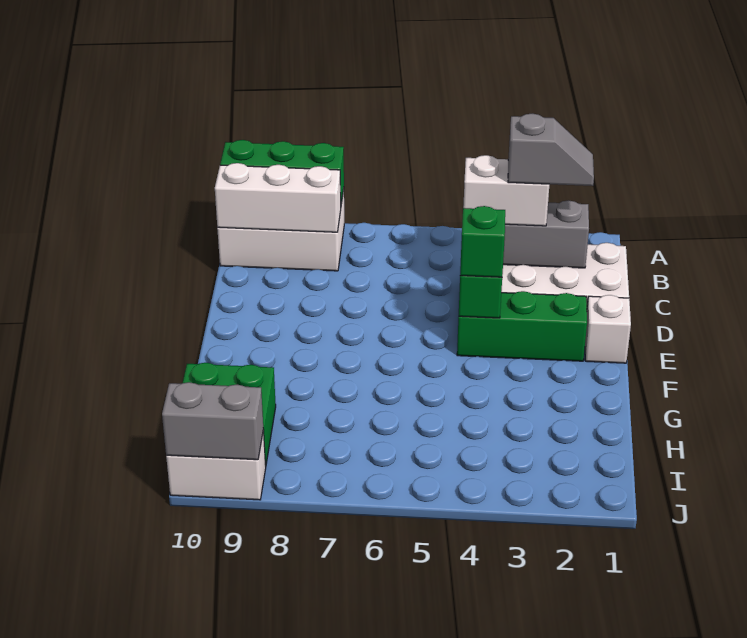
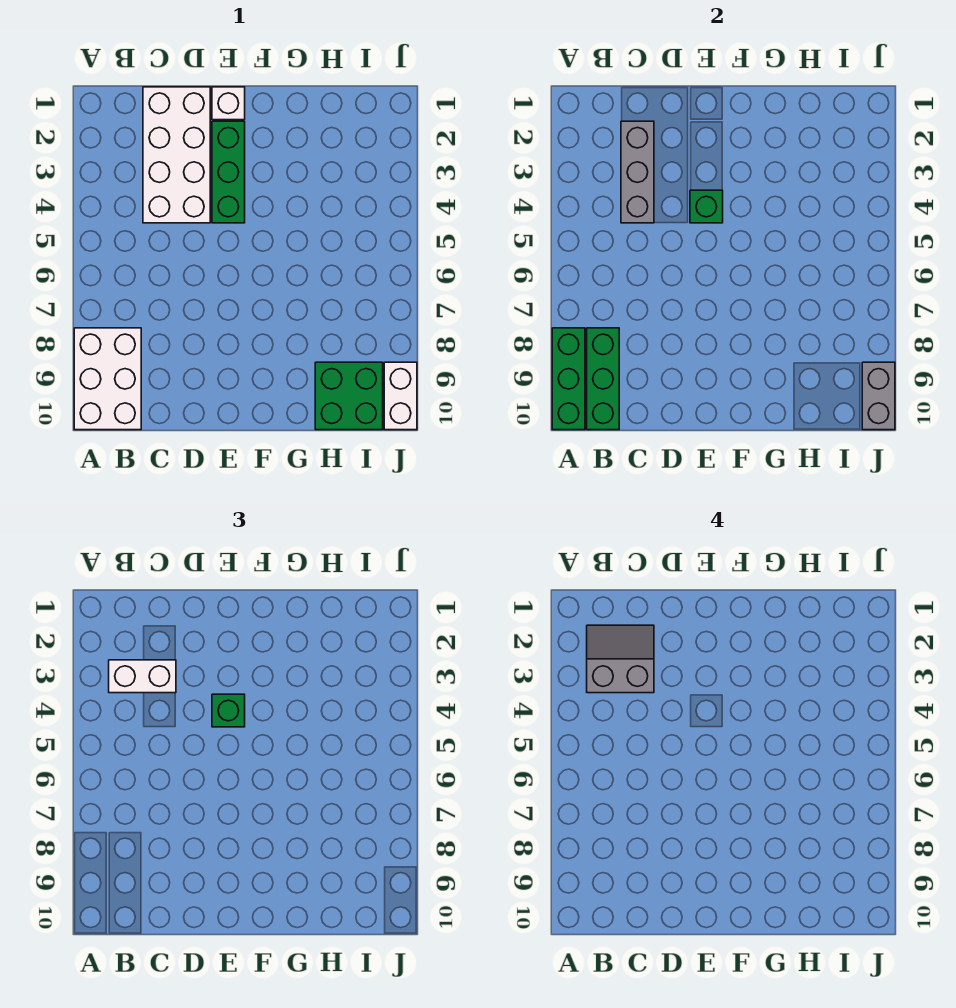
white 1x3 brick [215,163,341,232] -> green 1x3 brick [587,328,619,430]
grey 1x2 slope [508,114,594,186] -> grey 2x2 slope [587,625,654,693]
white 1x2 brick [463,155,549,226] -> white 1x2 brick turned to [109,660,176,693]

